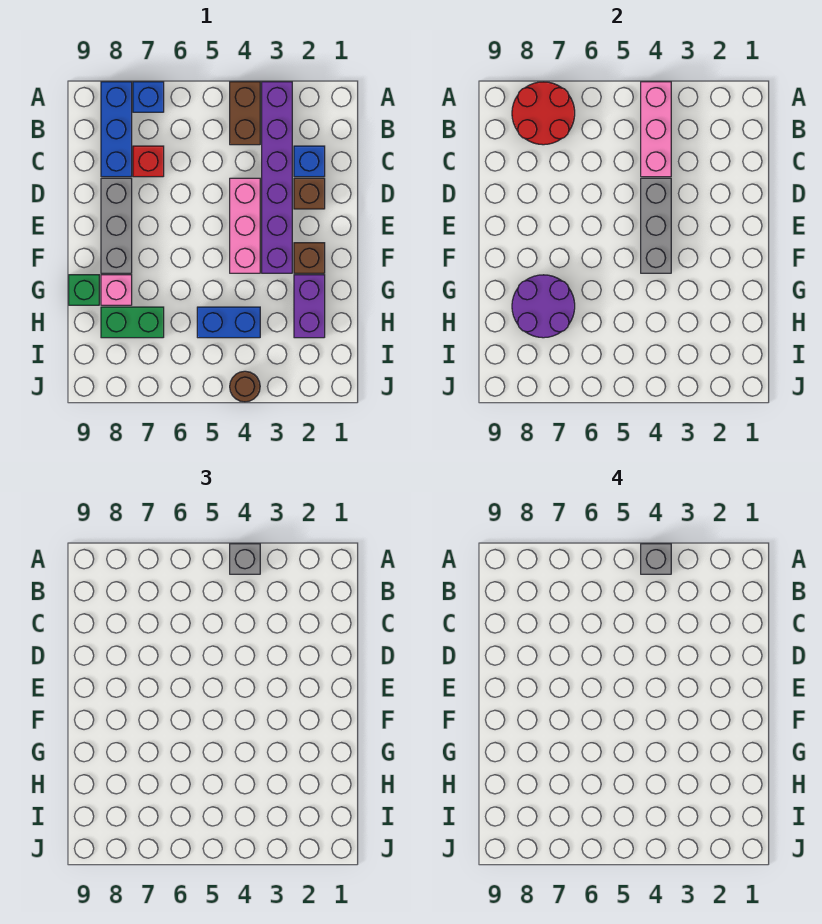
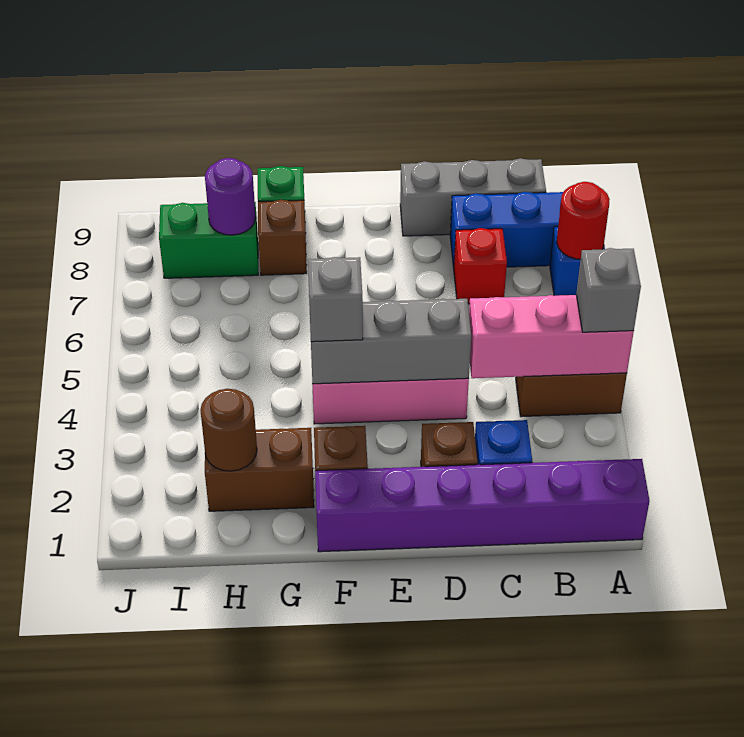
purple 1x6 brick [262,82,292,273] -> purple 1x6 brick moved to [315,459,650,552]
grey 1x1 brick [641,544,671,574] -> grey 1x1 brick moved to [308,257,363,342]
red 2x2 round brick [512,82,575,145] -> red 1x1 round brick [557,182,610,259]
grey 1x3 brick [101,178,132,273] -> grey 1x3 brick moved to [400,158,546,236]
purple 1x2 brick [294,275,325,338] -> brown 1x2 brick [205,428,314,511]
purple 2x2 round brick [512,275,575,338] -> purple 1x1 round brick [205,158,256,235]
pink 1x1 brick [101,275,132,305] -> brown 1x1 brick [258,200,307,275]
blue 1x2 brick [197,307,260,338] -> none
green 1x2 brick [101,307,164,338] -> green 1x2 brick turned to [159,202,258,278]
brown 1x1 round brick [230,371,260,402] -> brown 1x1 round brick moved to [200,389,257,471]

